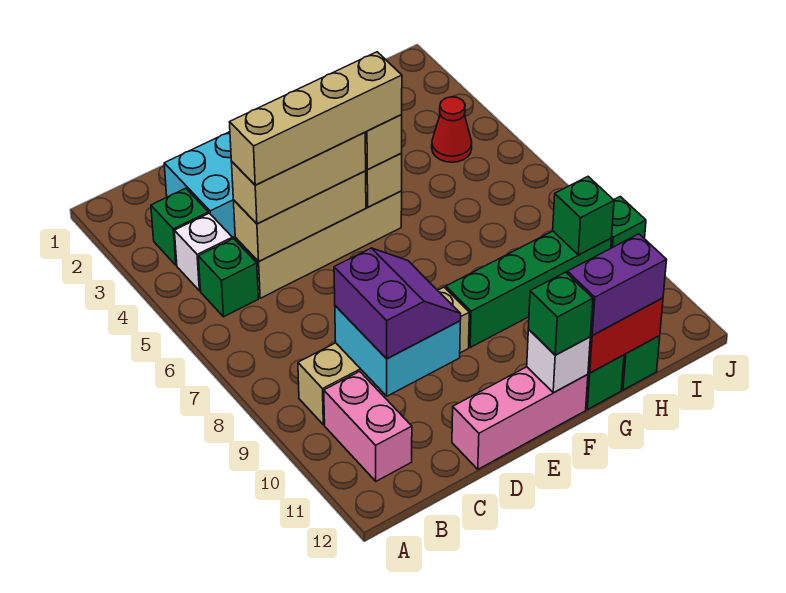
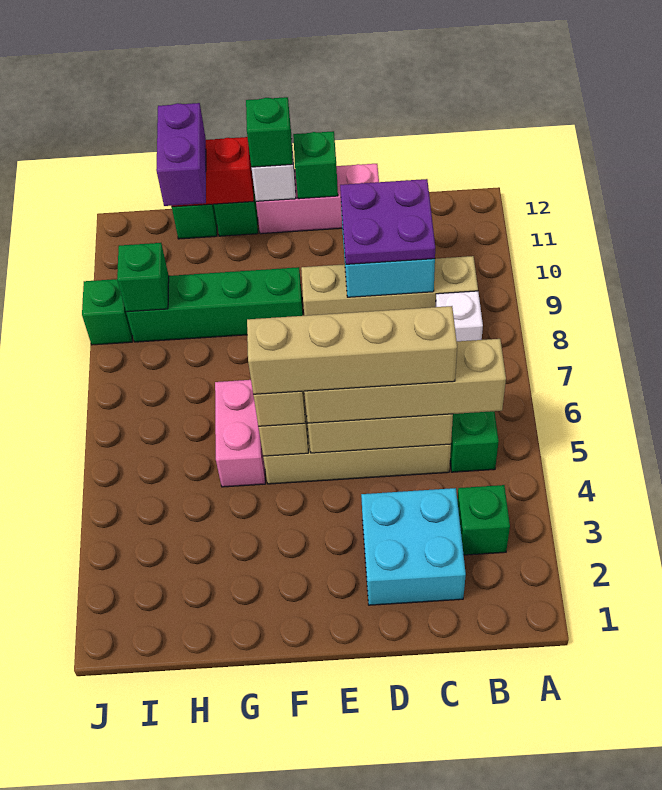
white 1x1 brick [174,213,232,291] -> white 1x1 brick moved to [436,291,483,341]
pink 1x2 brick [324,371,412,481] -> pink 1x2 brick moved to [215,380,265,487]
tan 1x3 brick [232,133,366,224] -> tan 1x4 brick [304,339,506,423]
purple 2x2 slope [334,248,461,359] -> purple 2x2 plate [340,179,435,264]
none -> green 1x1 brick [293,131,338,199]
purple 1x2 brick [567,234,666,335] -> purple 1x2 brick turned to [156,103,206,206]
red 1x1 cone [432,97,472,162] -> none

